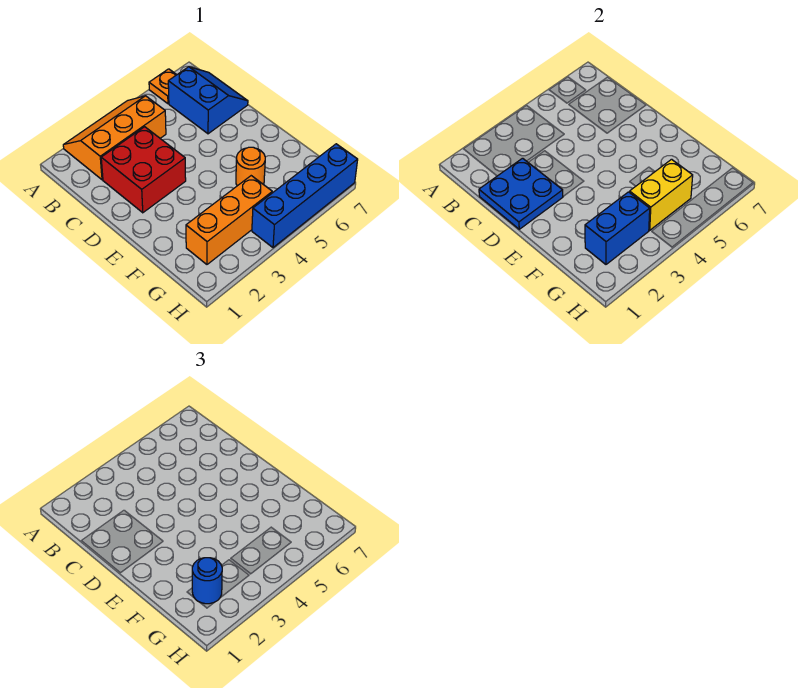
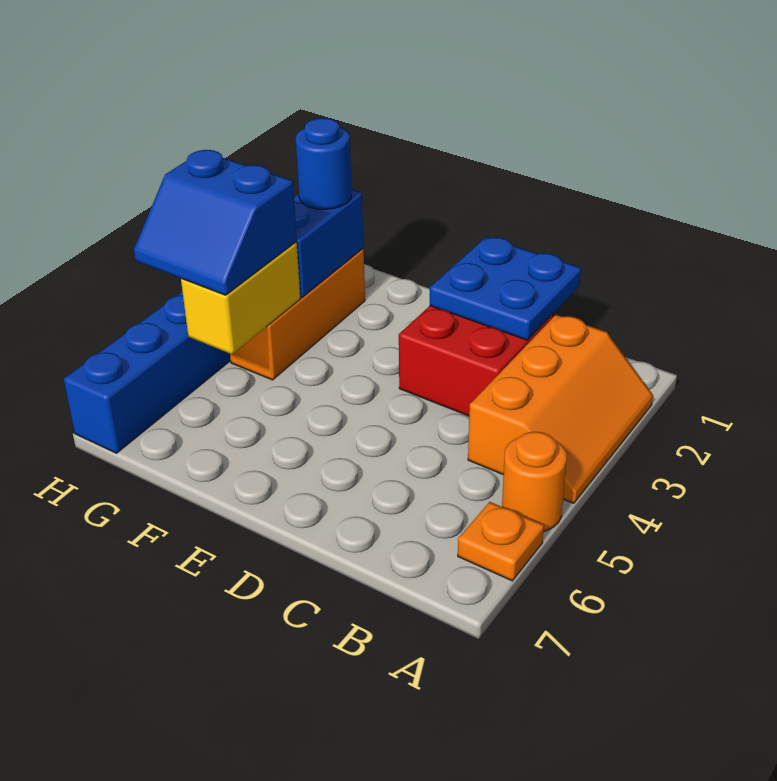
blue 2x2 slope [168,67,248,134] -> blue 2x2 slope moved to [134,150,297,295]
orange 1x1 round brick [236,147,265,186] -> orange 1x1 round brick moved to [502,432,567,531]

